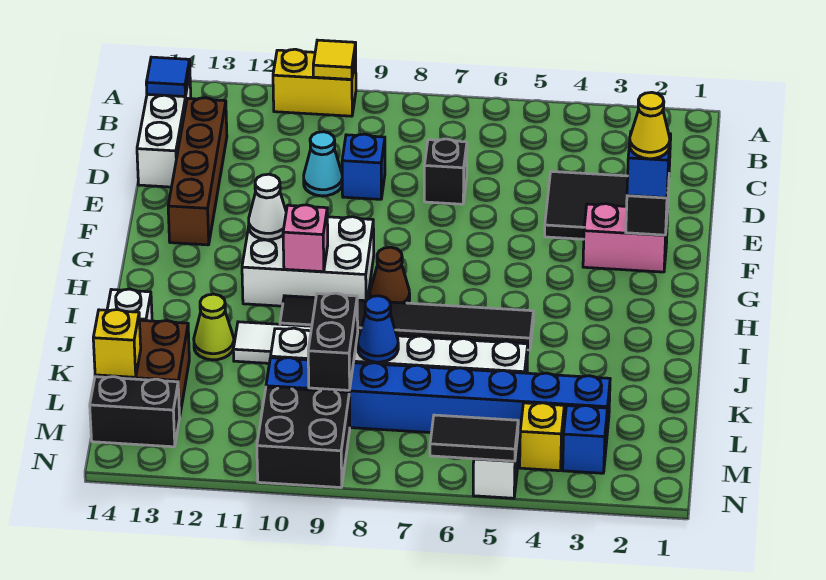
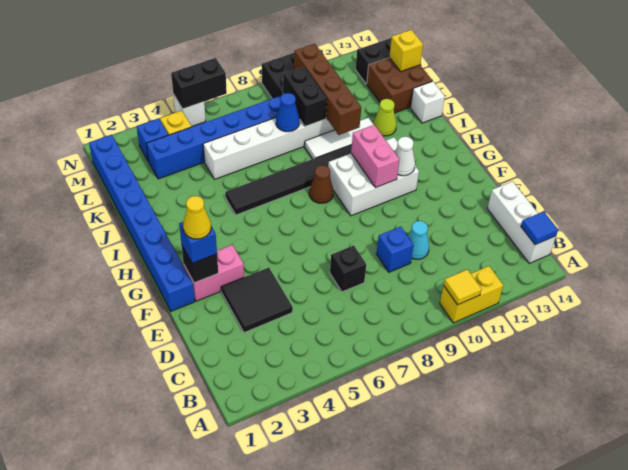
brown 1x4 brick [168,98,227,245] -> brown 1x4 brick moved to [294,44,361,135]
none -> blue 1x8 brick [89,135,195,311]
pink 1x1 brick [283,205,328,272] -> pink 1x2 brick [351,125,399,188]
black 1x2 tile [430,415,518,461] -> black 1x2 brick [171,58,227,109]

